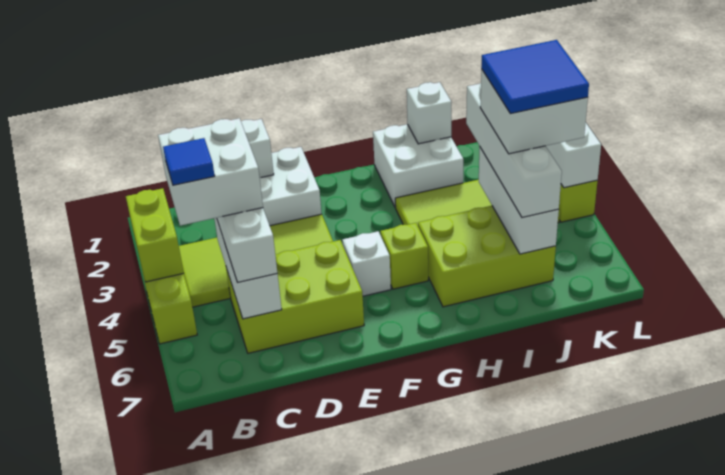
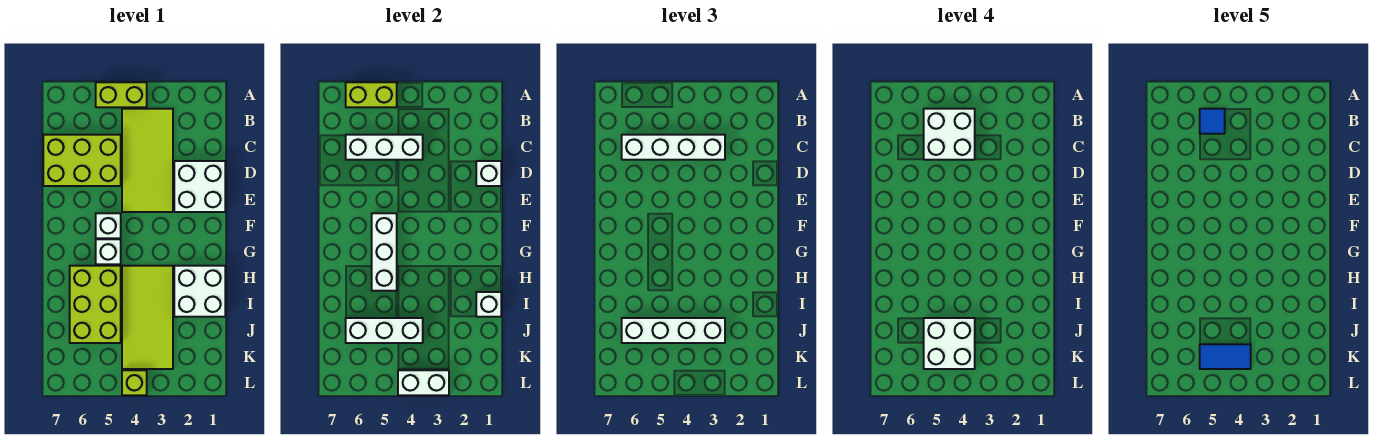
lime 1x2 brick [126,188,184,282] -> lime 1x2 brick moved to [346,82,397,107]
lime 2x3 brick [226,240,364,353] -> lime 2x3 brick turned to [43,135,121,186]
none -> white 1x3 brick [372,213,397,291]
lime 1x1 brick [380,223,428,289] -> white 1x1 brick [96,239,121,264]
blue 2x2 tile [481,40,589,114] -> blue 1x2 tile [1200,344,1251,369]

